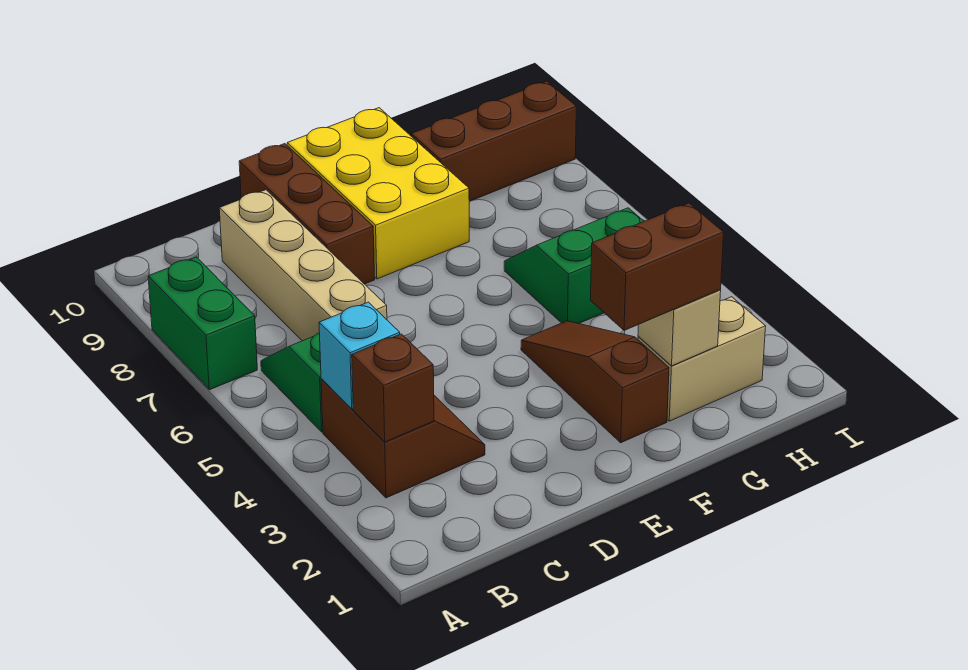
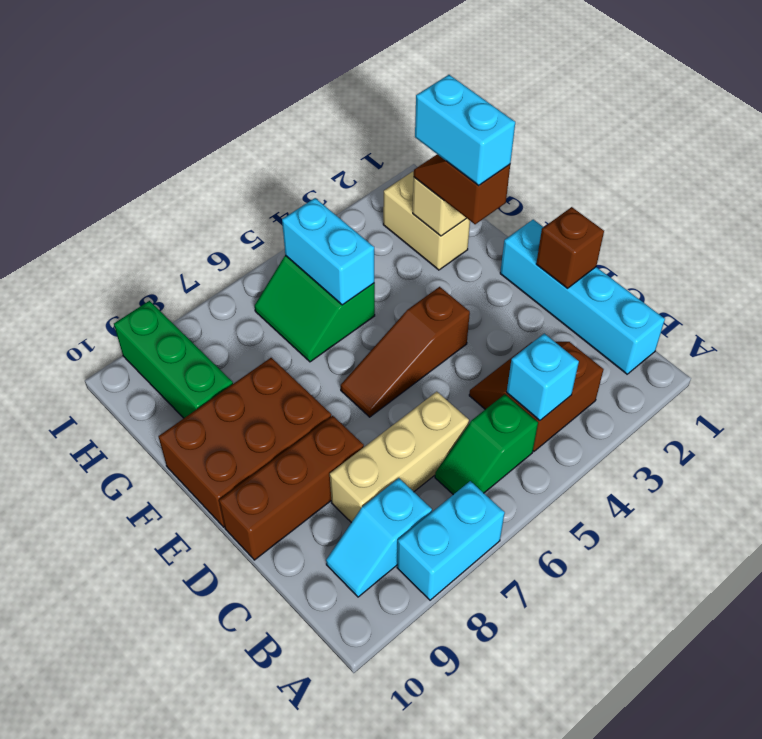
green 1x2 brick [148,257,257,390] -> cyan 1x2 brick [397,481,505,600]
none -> cyan 1x4 brick [500,220,665,374]
brown 1x1 brick [352,334,434,442] -> brown 1x1 brick moved to [536,207,604,288]
none -> cyan 1x2 slope [326,478,432,597]
tan 1x4 brick [219,190,387,341] -> tan 1x3 brick [330,392,469,522]
yellow 2x3 brick [287,108,469,279] -> brown 2x3 brick [159,358,331,527]
brown 1x3 slope [521,321,669,443] -> brown 1x3 slope moved to [341,287,470,417]
brown 1x2 brick [590,203,724,331] -> brown 1x2 slope [414,154,510,224]
none -> cyan 1x2 brick [415,75,515,186]
none -> cyan 1x2 brick [282,198,374,305]
brown 1x3 brick [411,81,576,201] -> green 1x3 brick [114,301,233,418]

